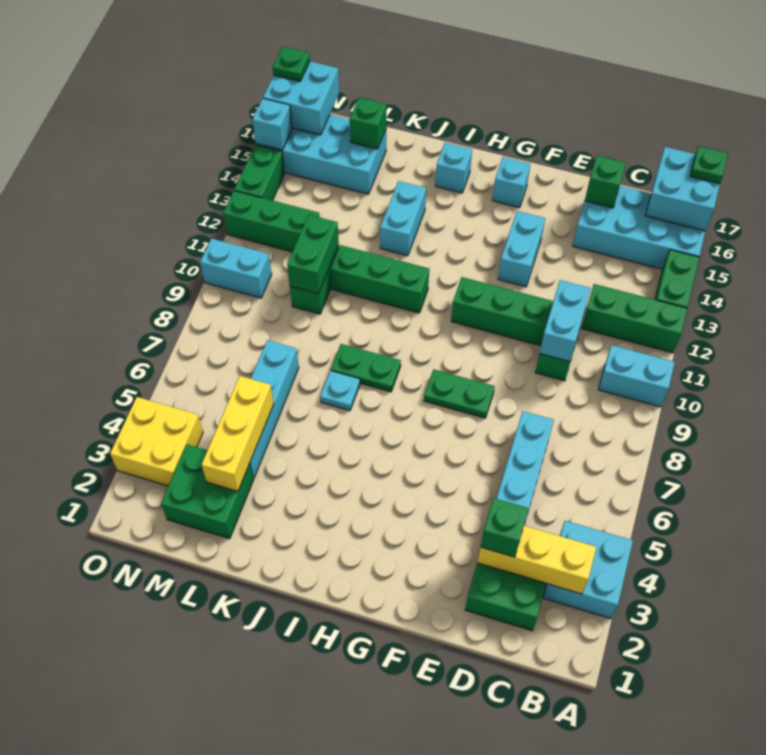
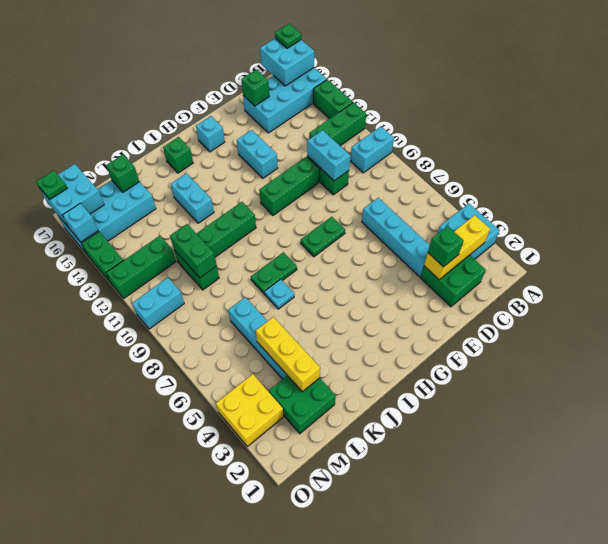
cyan 1x1 brick [435,143,472,193] -> green 1x1 brick [163,137,193,173]

